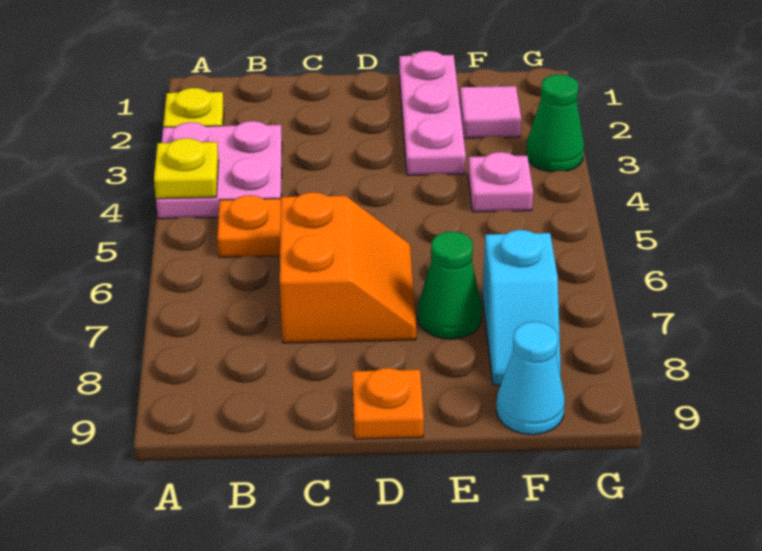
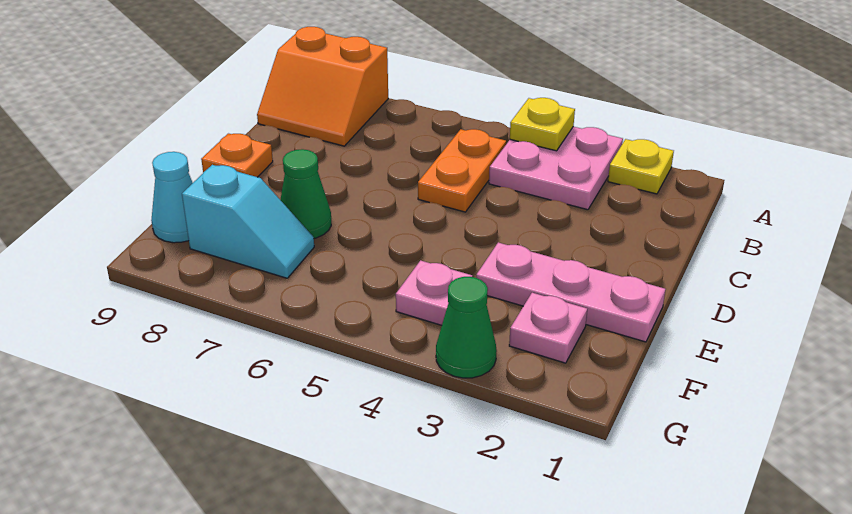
orange 2x2 slope [280,192,416,343] -> orange 2x2 slope moved to [257,27,388,146]
pink 1x1 tile [460,86,521,138] -> pink 1x1 plate [509,293,587,363]
cyan 1x2 slope [482,230,561,385] -> cyan 1x2 slope turned to [182,165,314,278]

